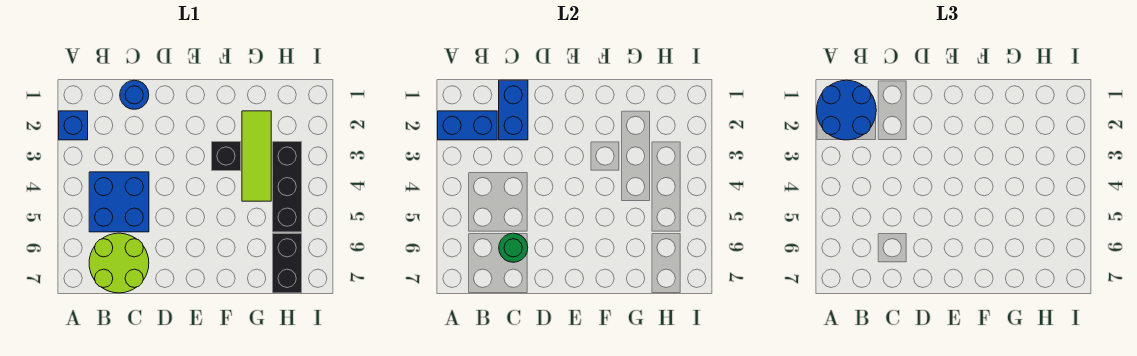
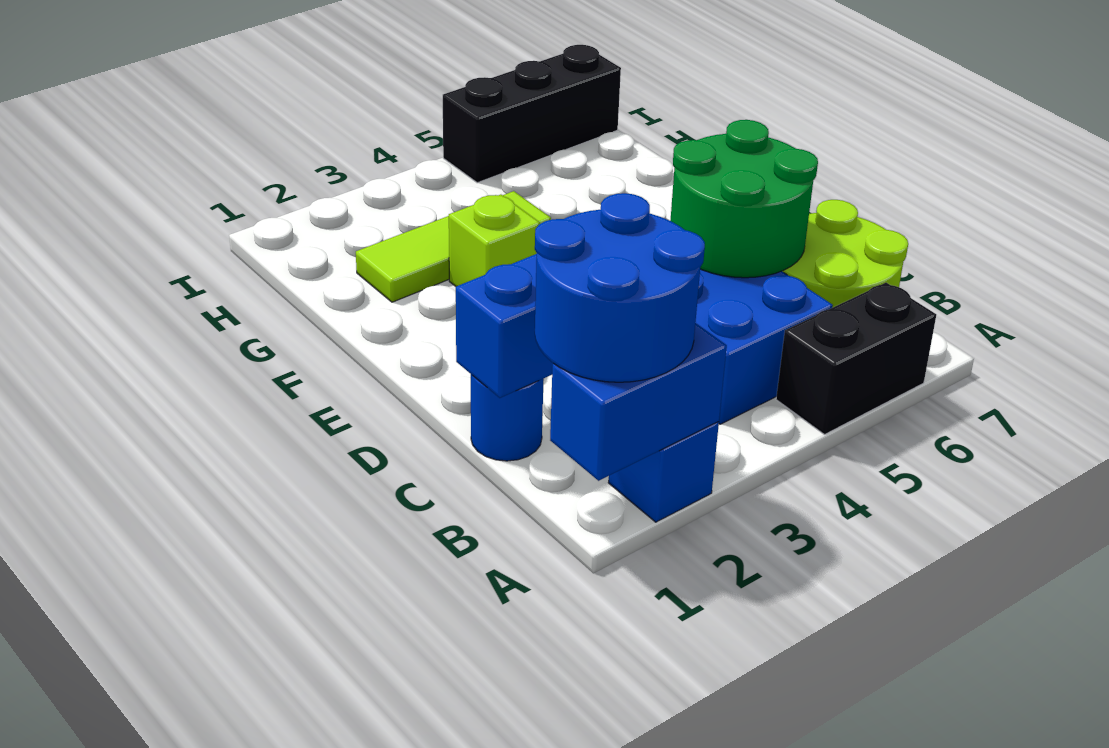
blue 1x2 brick [438,111,497,140] -> blue 1x2 brick turned to [550,323,727,481]
green 1x1 round brick [499,233,528,262] -> green 2x2 round brick [670,120,818,278]
black 1x1 brick [212,142,241,171] -> lime 1x1 brick [449,195,540,286]
black 1x3 brick [273,142,302,232] -> black 1x3 brick moved to [443,45,621,183]
black 1x2 brick [273,233,302,293] -> black 1x2 brick moved to [776,283,936,435]

